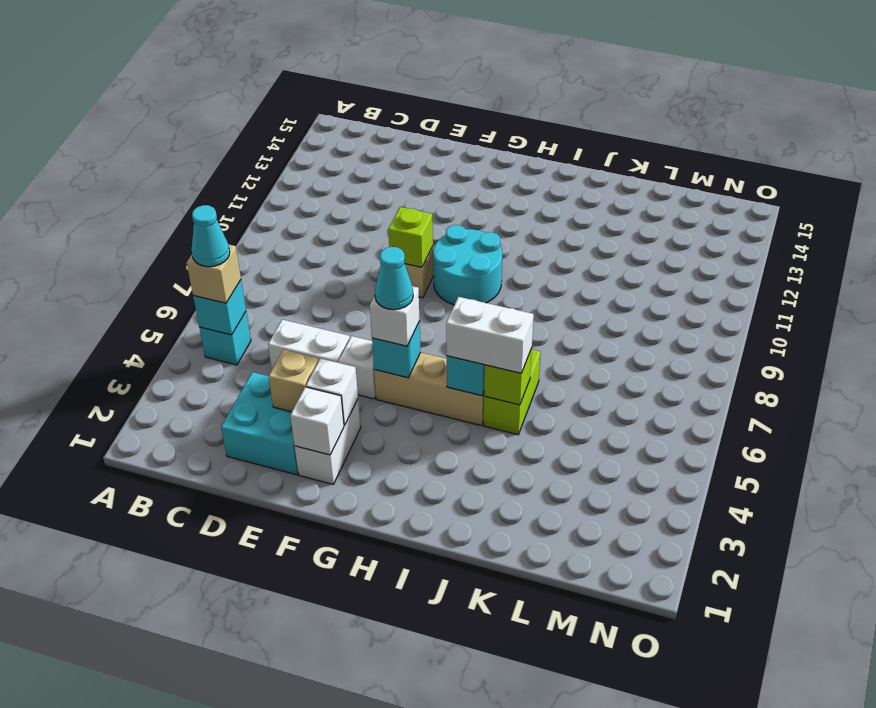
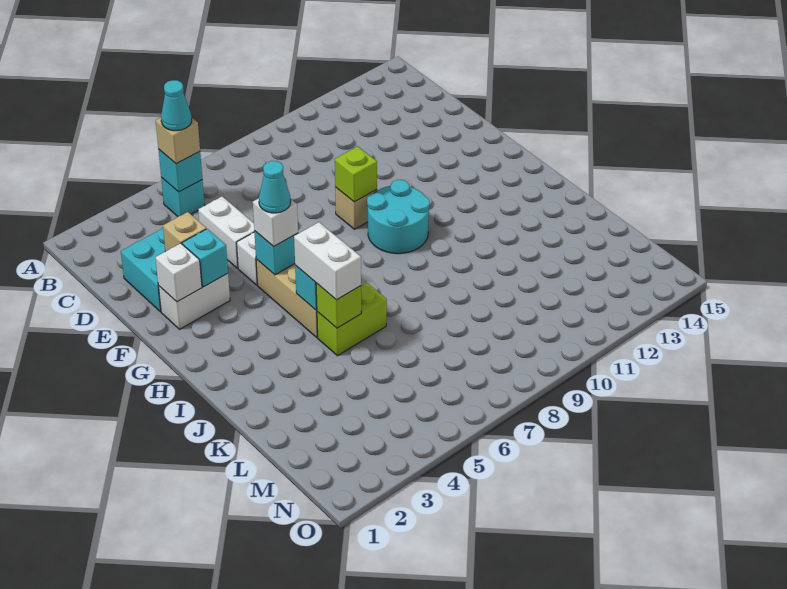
white 1x1 brick [306,358,358,425] -> cyan 1x1 brick [182,229,228,287]

